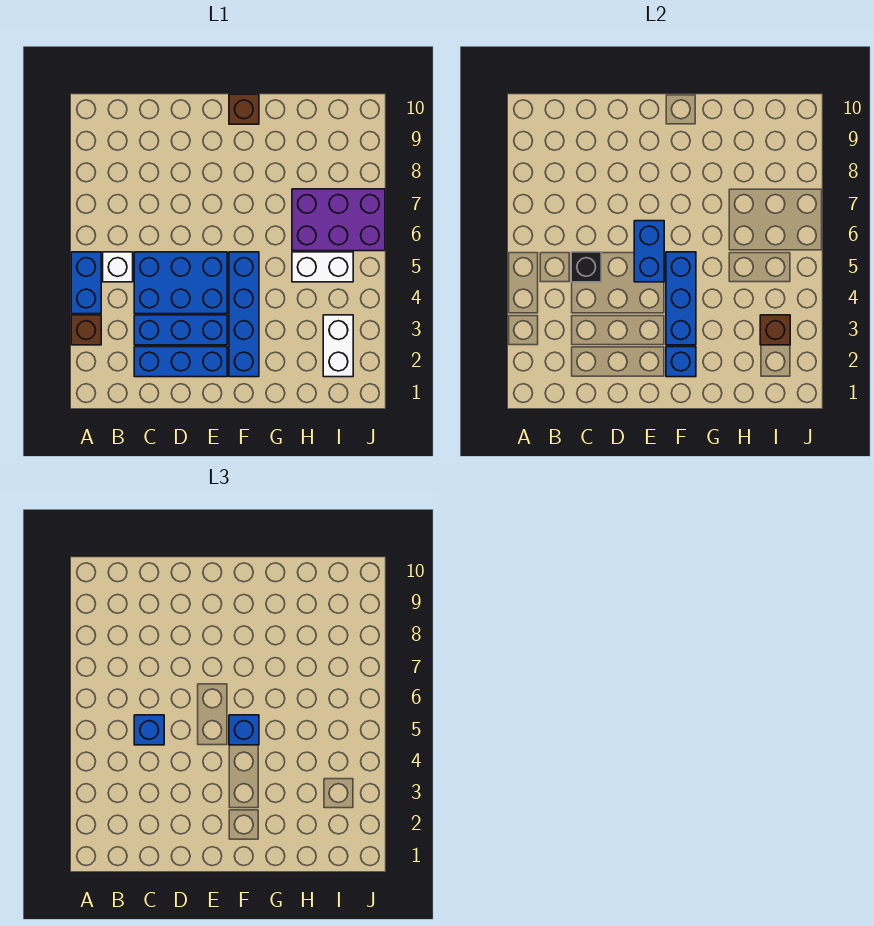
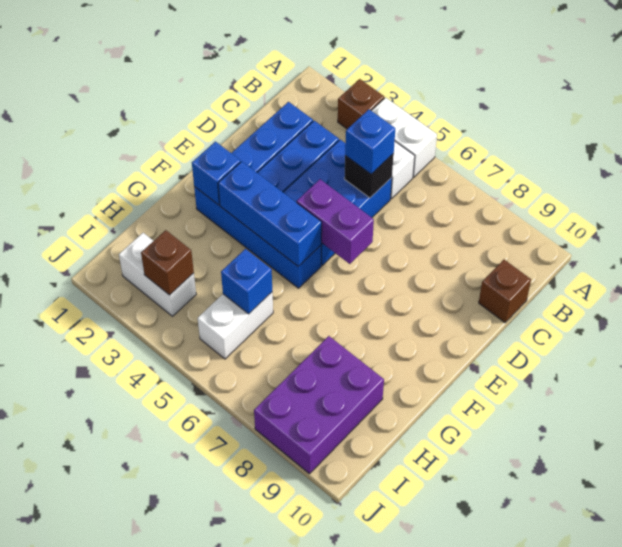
blue 1x2 brick [71,252,101,314] -> white 1x2 brick [371,97,437,177]
blue 1x2 brick [634,221,664,282] -> purple 1x2 brick [297,179,374,264]
blue 1x1 brick [229,715,259,745] -> blue 1x1 brick moved to [221,249,272,314]
brown 1x1 brick [229,94,259,124] -> brown 1x1 brick moved to [479,260,531,323]
purple 2x3 brick [292,189,385,251] -> purple 2x3 brick moved to [254,336,384,474]

